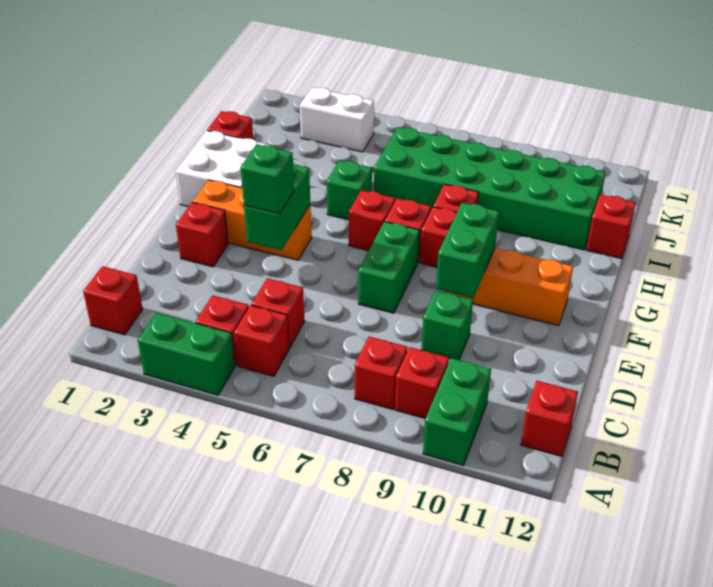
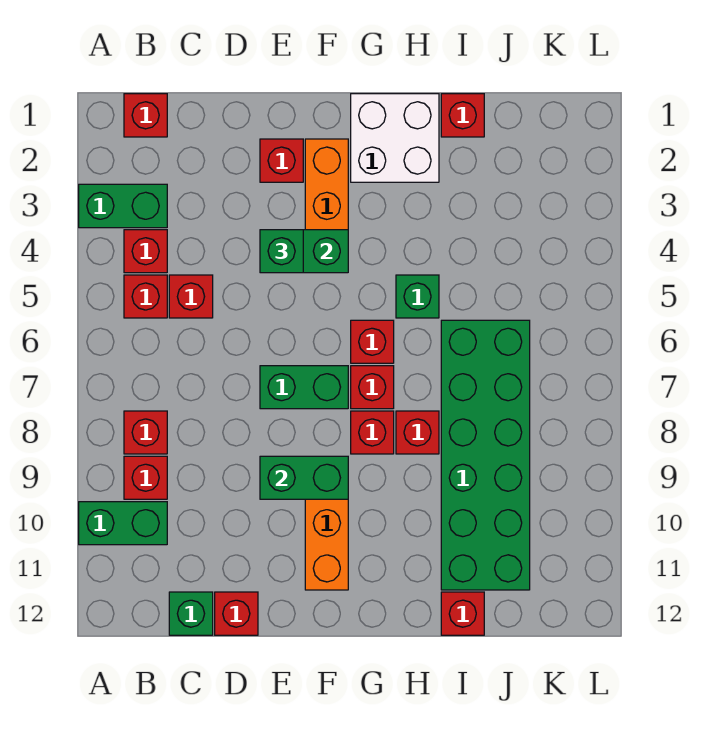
green 1x2 brick [137,313,235,395] -> green 1x2 brick turned to [79,184,167,228]
red 1x1 brick [521,381,578,457] -> red 1x1 brick moved to [215,592,258,635]
green 1x1 brick [421,291,473,360] -> green 1x1 brick moved to [169,592,213,635]
white 1x2 brick [300,88,374,152] -> none

